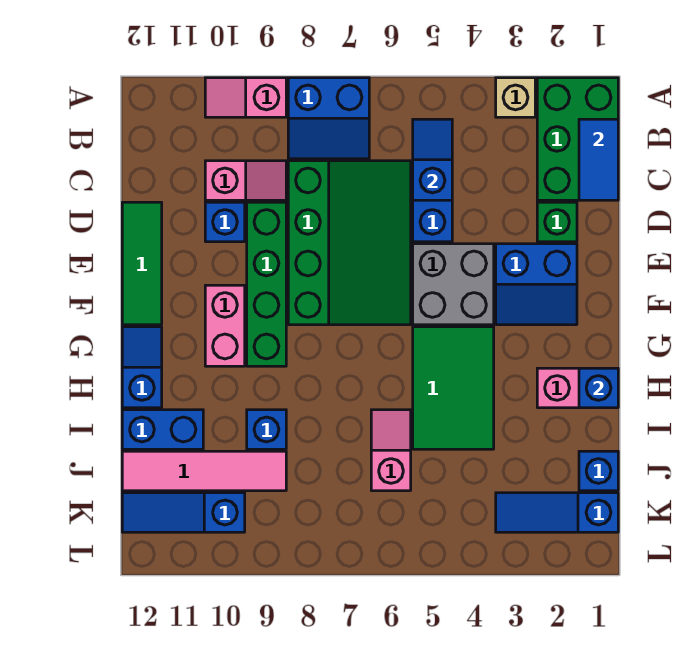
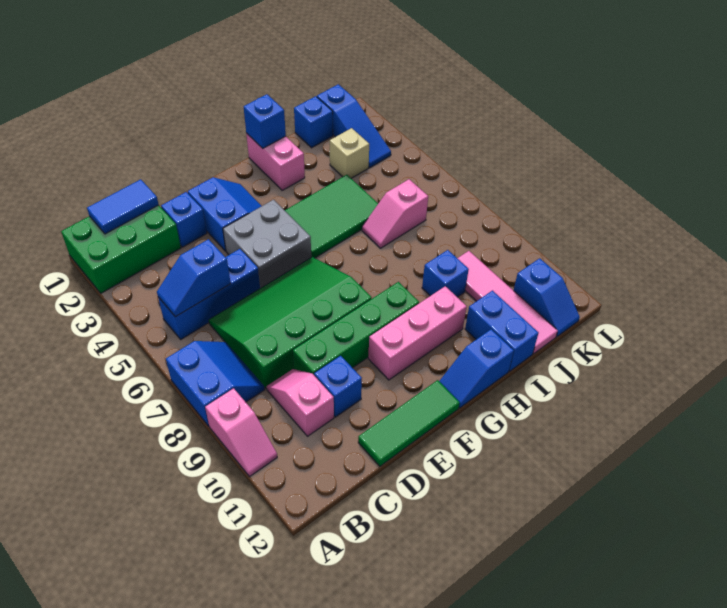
tan 1x1 brick [496,78,535,117] -> tan 1x1 brick moved to [330,128,369,179]
green 1x1 brick [537,202,577,242] -> blue 1x1 brick [161,192,207,247]
pink 1x2 brick [205,285,245,366] -> pink 1x3 brick [368,286,467,380]
blue 1x3 slope [122,493,245,532] -> blue 1x2 slope [514,258,580,337]

